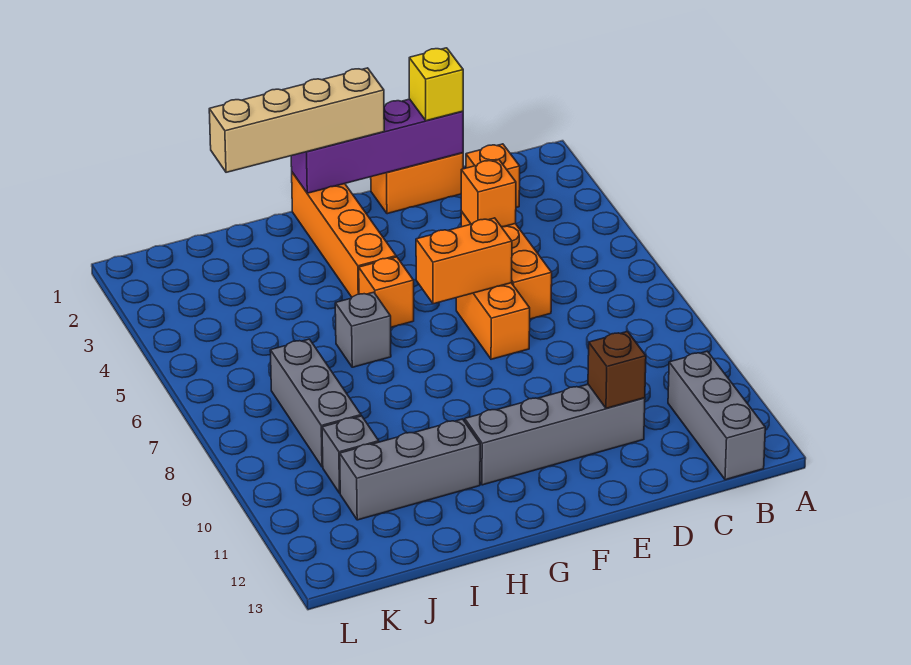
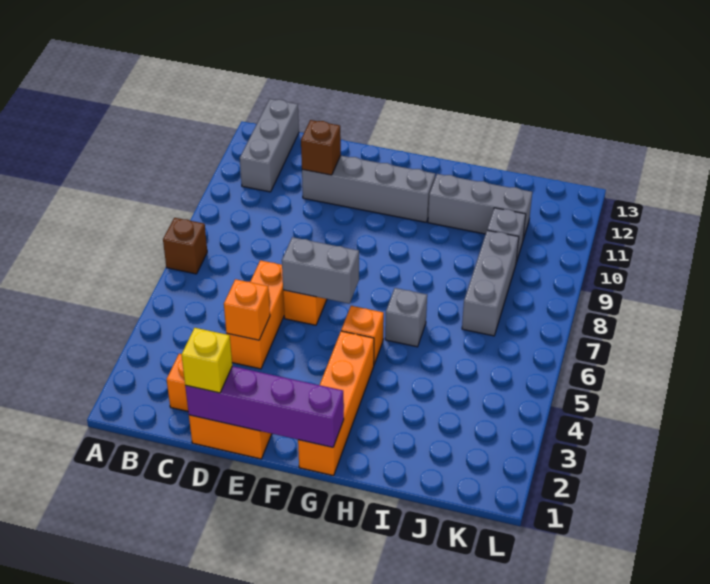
none -> brown 1x1 brick [163,218,207,274]
orange 1x2 brick [416,218,512,304] -> grey 1x2 brick [282,237,359,304]
tan 1x4 brick [209,68,384,172] -> none

